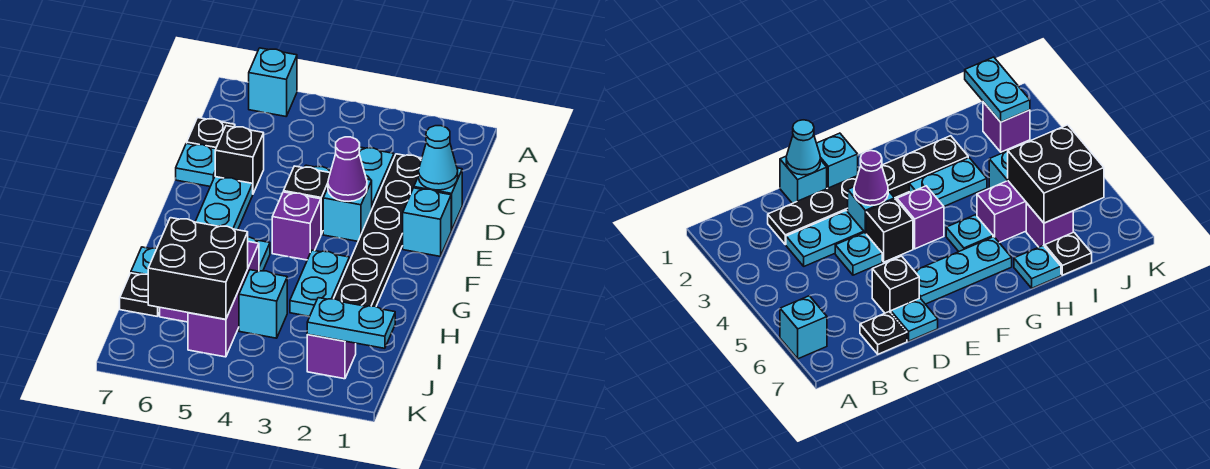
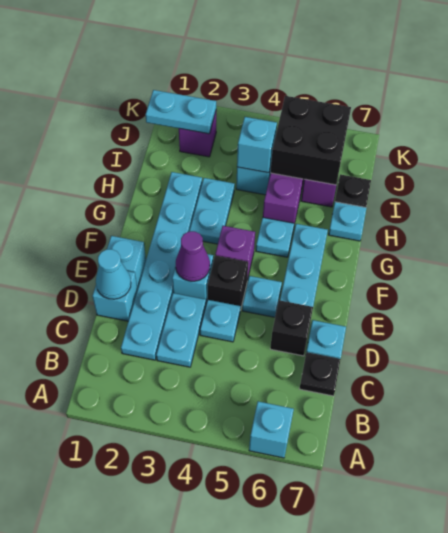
black 1x6 plate [334,154,422,307] -> cyan 1x6 plate [121,172,202,360]
none -> cyan 1x1 plate [242,276,282,317]
none -> cyan 1x1 brick [237,117,277,173]

